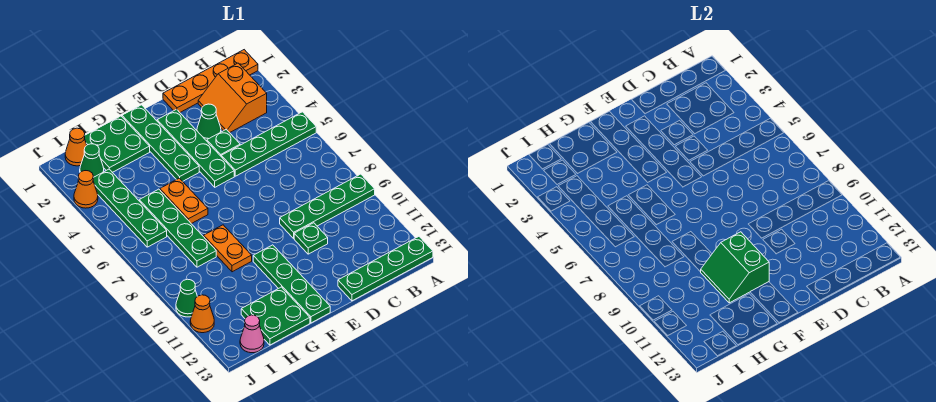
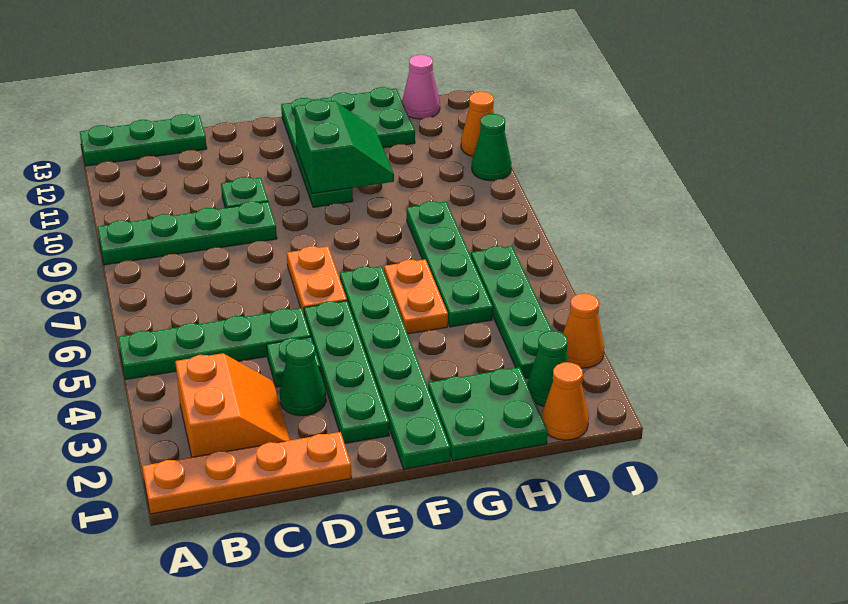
green 1x4 plate [338,237,433,301] -> green 1x3 plate [80,114,207,166]
green 1x4 plate [122,105,199,181] -> green 1x6 plate [340,266,450,469]
orange 1x2 plate [204,225,252,272] -> orange 1x2 plate moved to [287,246,347,313]

